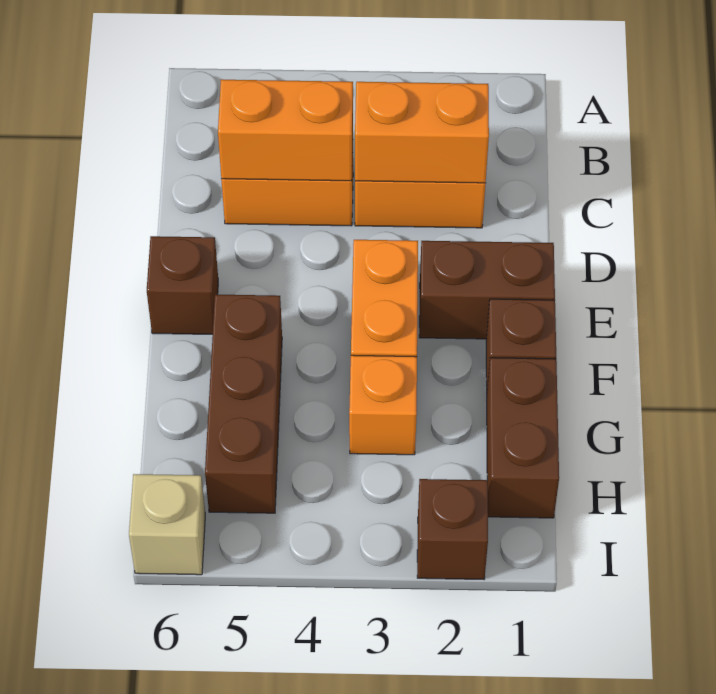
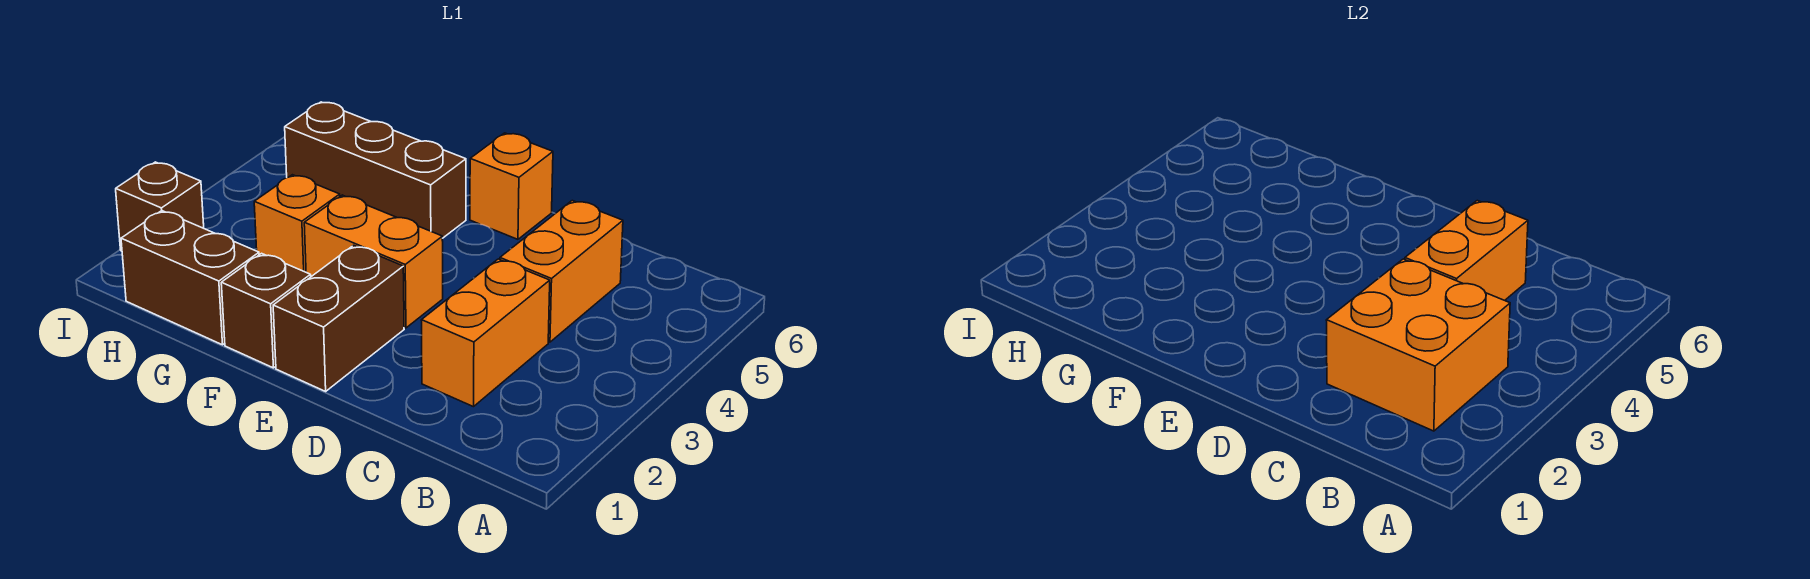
orange 1x2 brick [355,82,489,183] -> orange 2x2 brick [1326,259,1510,431]
brown 1x1 brick [147,236,218,334] -> orange 1x1 brick [470,133,553,239]
tan 1x1 brick [129,474,205,575] -> none

